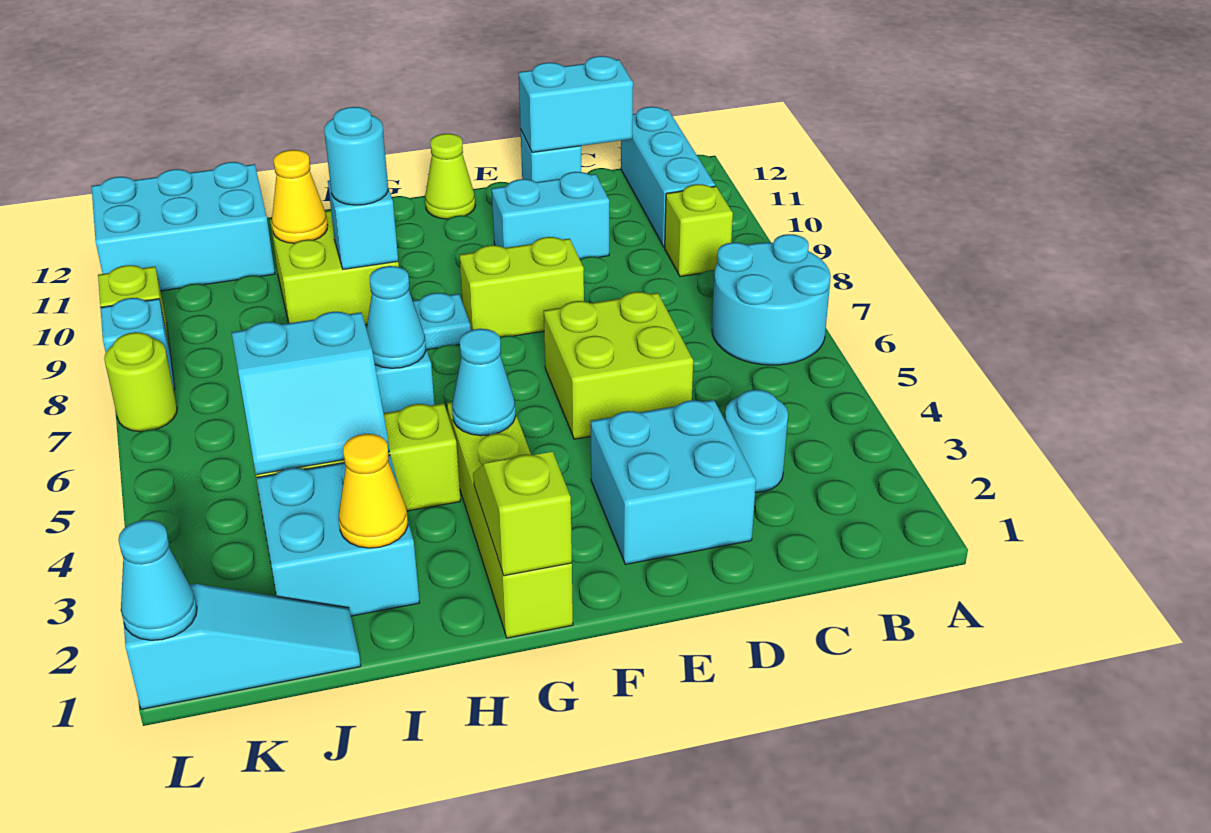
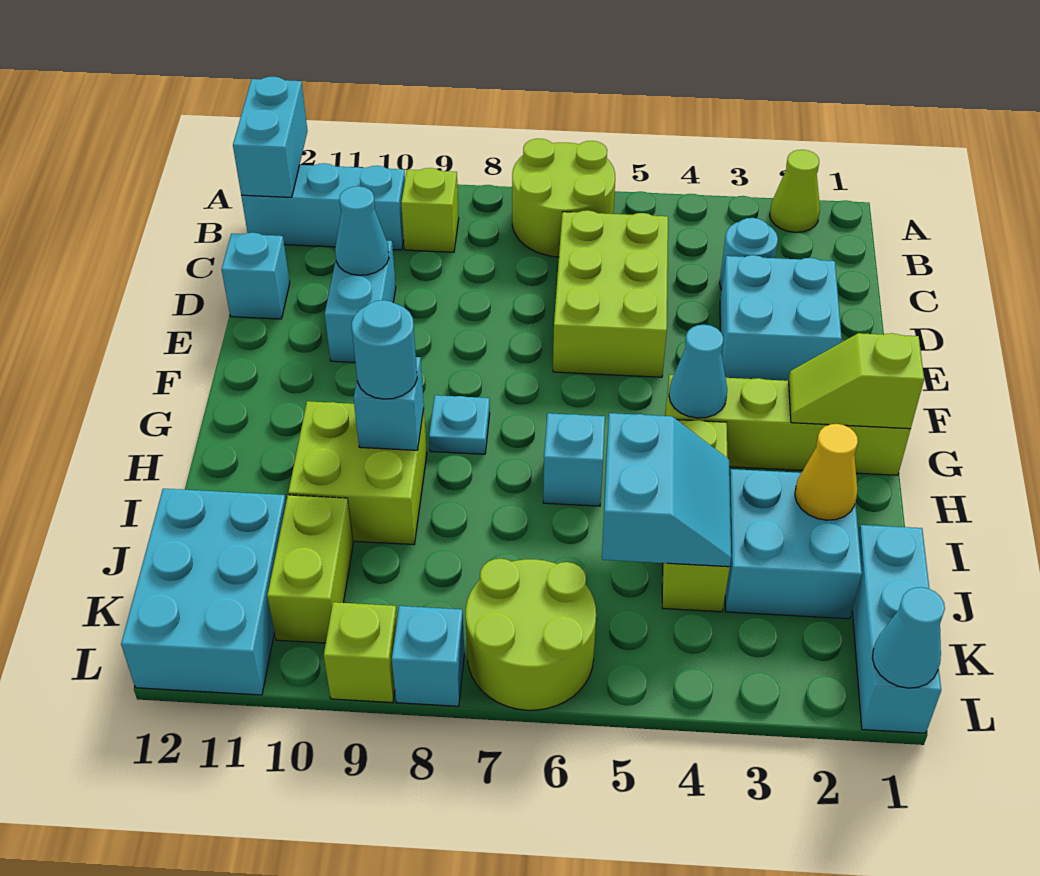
cyan 2x2 round brick [712,234,831,365] -> lime 2x2 round brick [512,139,615,257]
cyan 1x2 brick [519,56,633,152] -> cyan 1x2 brick moved to [233,77,308,197]
lime 2x2 brick [544,292,693,439] -> lime 2x3 brick [553,210,668,377]
lime 1x2 brick [459,237,584,337] -> lime 1x2 brick moved to [267,495,353,643]
lime 1x1 cone [425,134,475,219] -> lime 1x1 cone moved to [770,150,820,232]
cyan 1x1 cone [367,266,426,368] -> cyan 1x1 cone moved to [335,186,389,275]
yellow 1x1 cone [272,150,328,243] -> none
cyan 1x3 slope [124,584,361,709] -> cyan 1x3 brick [852,525,941,733]
lime 1x1 round brick [104,332,177,431] -> lime 2x2 round brick [466,558,596,710]

